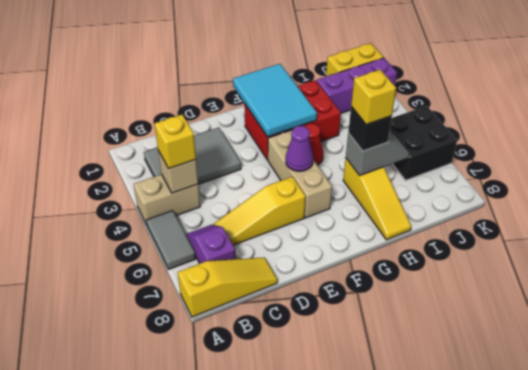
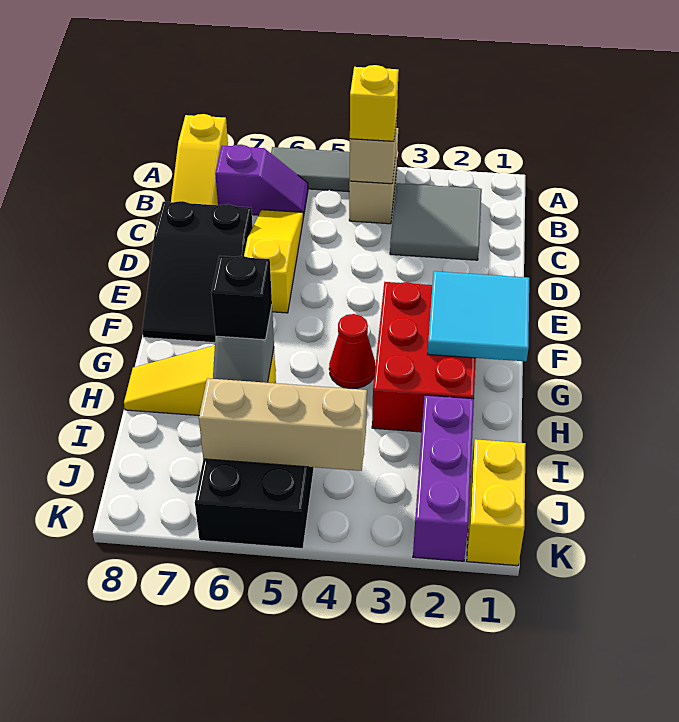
grey 2x3 tile [144,127,241,184] -> grey 2x2 tile [390,183,482,260]
none -> black 2x3 slope [142,201,253,343]
cyan 2x3 tile [233,64,317,137] -> cyan 2x2 tile [428,271,529,361]
tan 1x3 brick [268,130,332,218] -> tan 1x3 brick moved to [199,378,367,471]
purple 1x1 cone [286,126,313,171] -> none
yellow 1x1 brick [351,69,396,125] -> none

